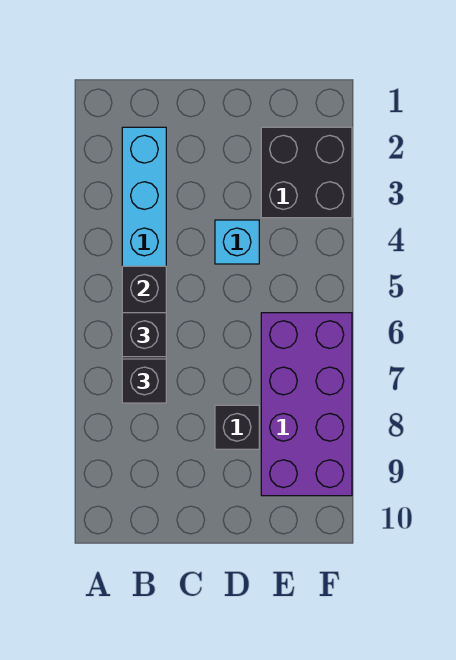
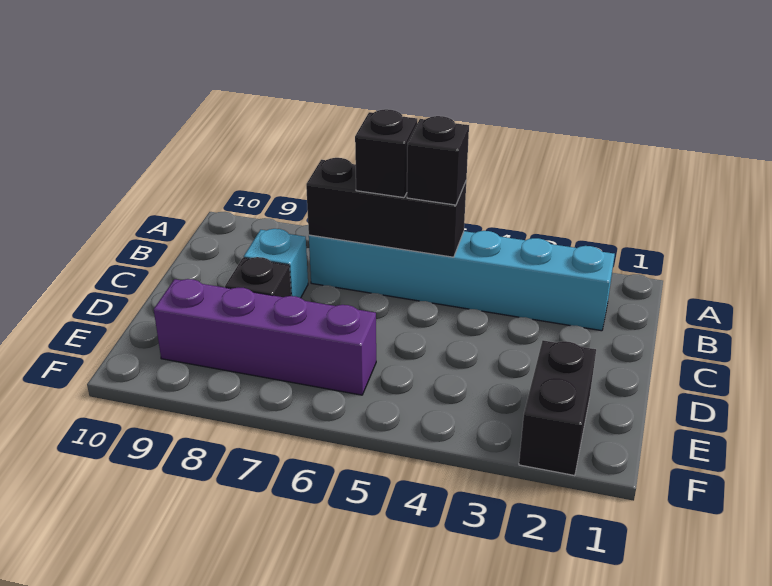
black 1x1 brick [122,359,166,403] -> black 1x1 brick moved to [407,116,469,205]
cyan 1x1 brick [215,220,259,264] -> cyan 1x1 brick moved to [244,229,308,298]
black 2x2 brick [261,127,352,218] -> black 1x2 brick [519,340,596,476]
purple 2x4 brick [261,313,352,496] -> purple 1x4 brick [154,279,376,395]

